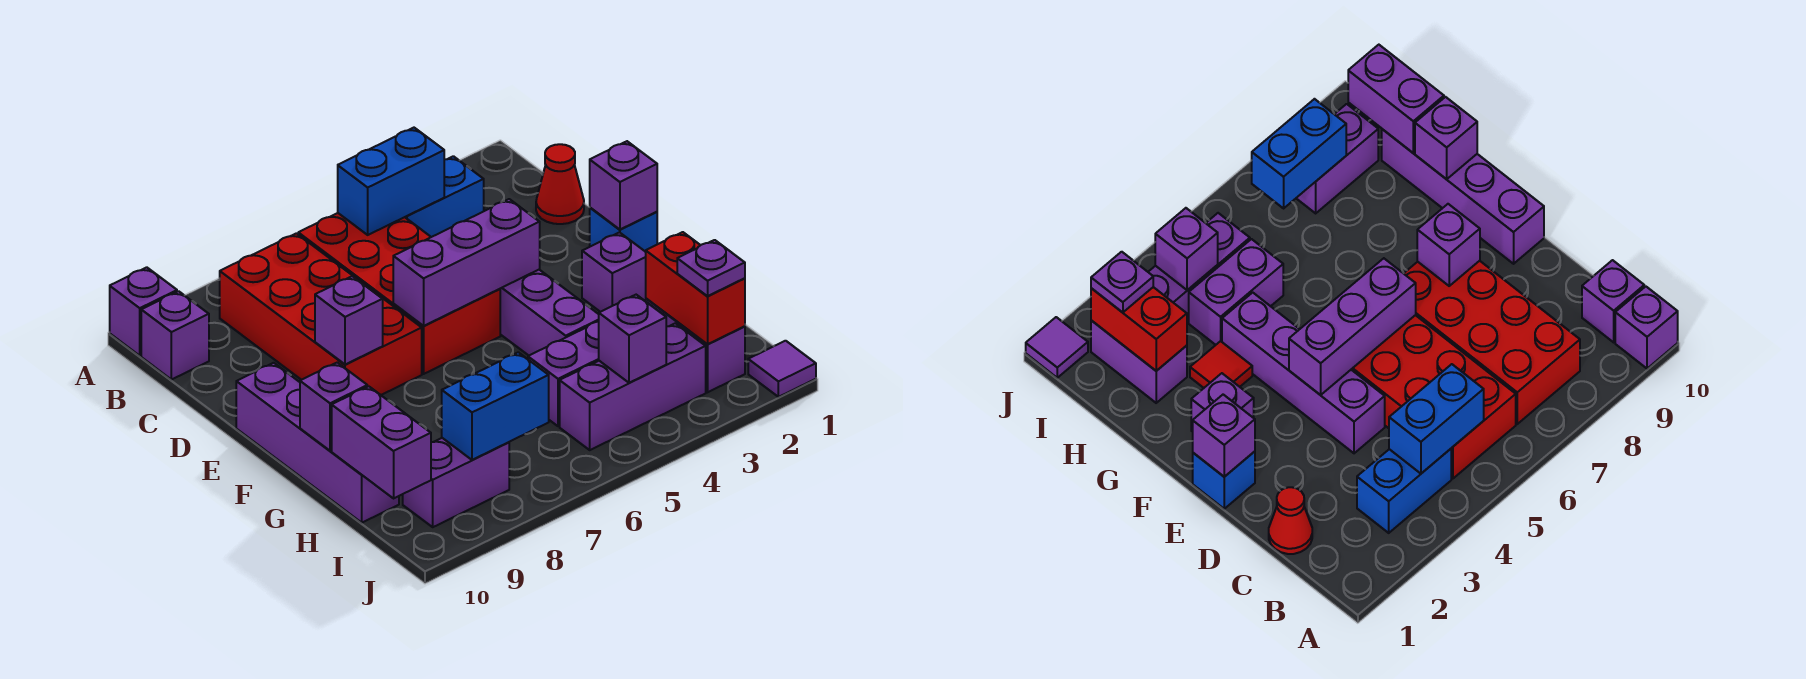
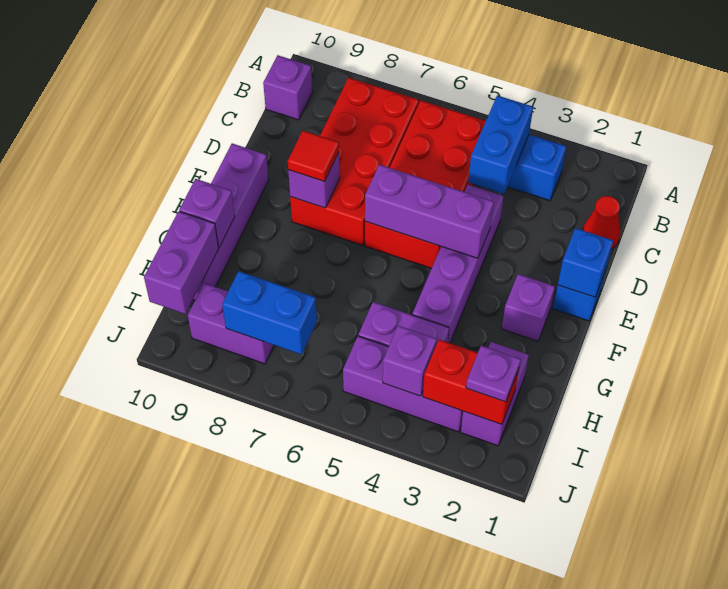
purple 1x1 brick [110,267,177,356] -> none
blue 1x2 brick [338,128,444,235] -> blue 1x2 brick turned to [468,95,533,194]
purple 1x1 brick [590,141,657,229] -> blue 1x1 brick [558,228,613,297]
red 1x1 tile [1190,341,1252,388] -> red 1x1 tile moved to [288,131,339,182]
red 1x2 brick [646,232,745,344] -> red 1x2 brick turned to [423,340,519,424]
purple 1x1 tile [748,341,816,397] -> none

